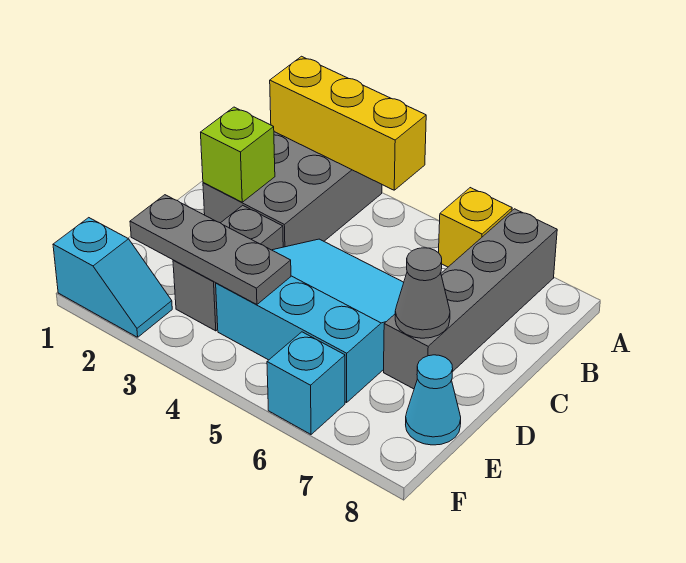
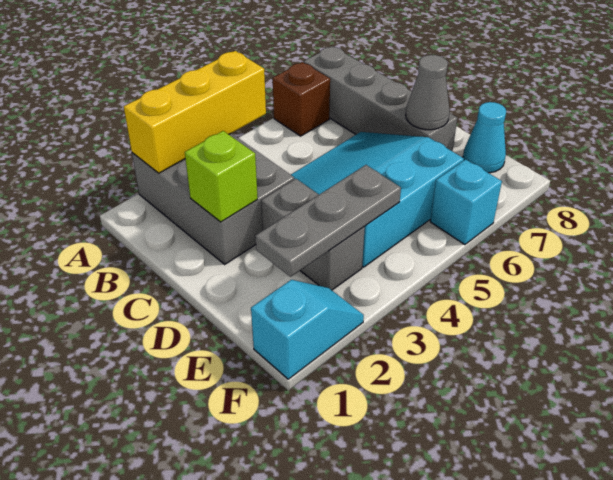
yellow 1x1 brick [439,188,512,267] -> brown 1x1 brick [273,62,330,136]

